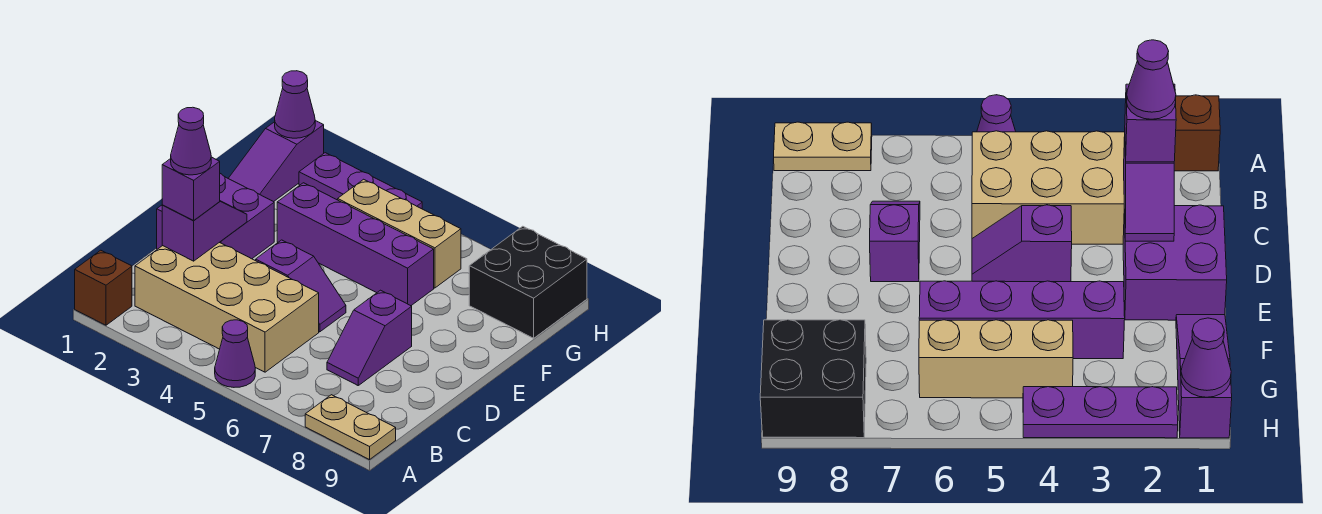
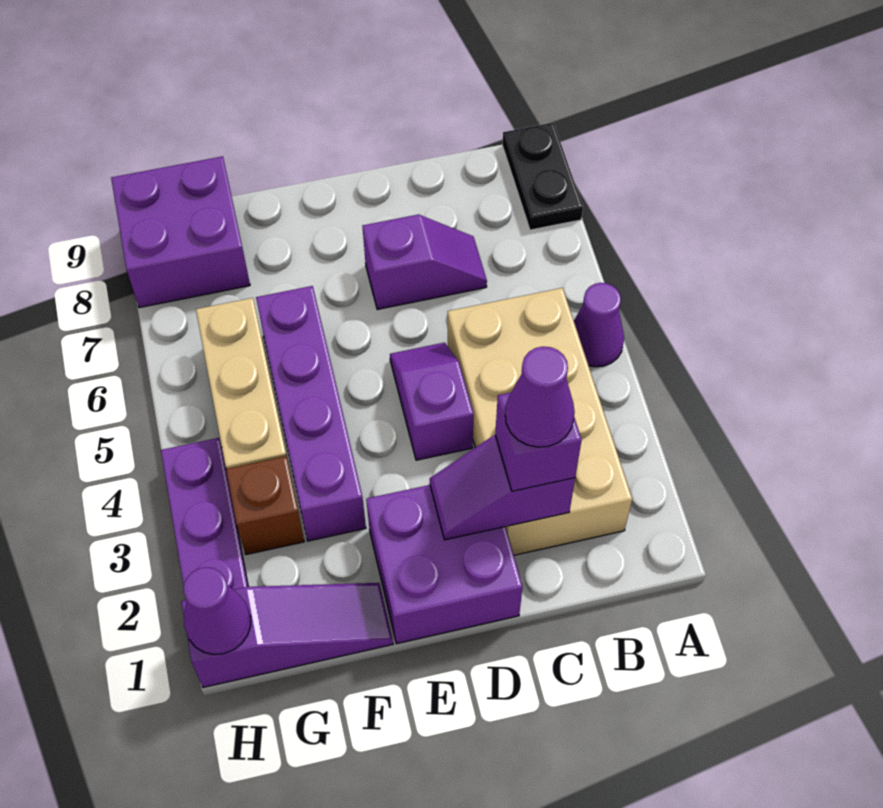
brown 1x1 brick [75,250,132,325] -> brown 1x1 brick moved to [226,456,304,555]
tan 1x2 plate [305,395,396,460] -> black 1x2 plate [502,123,583,230]
black 2x2 brick [469,226,587,338] -> purple 2x2 brick [111,156,250,308]

